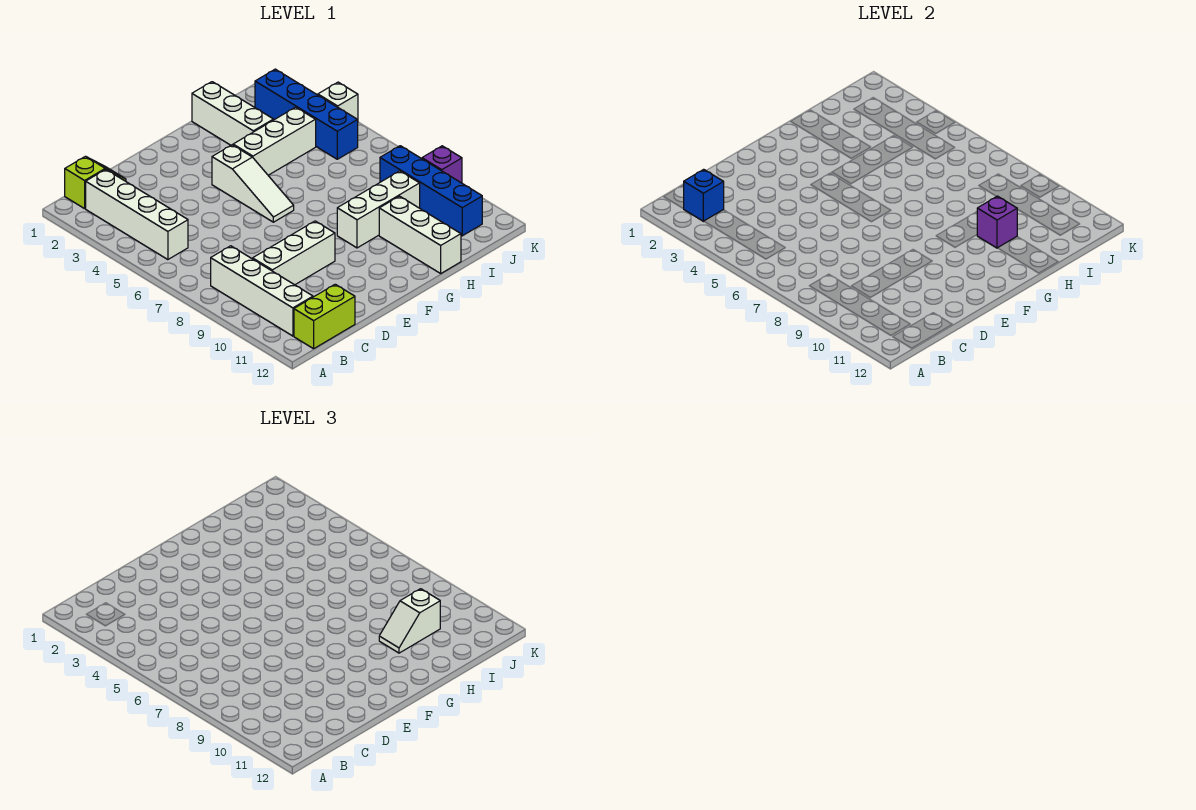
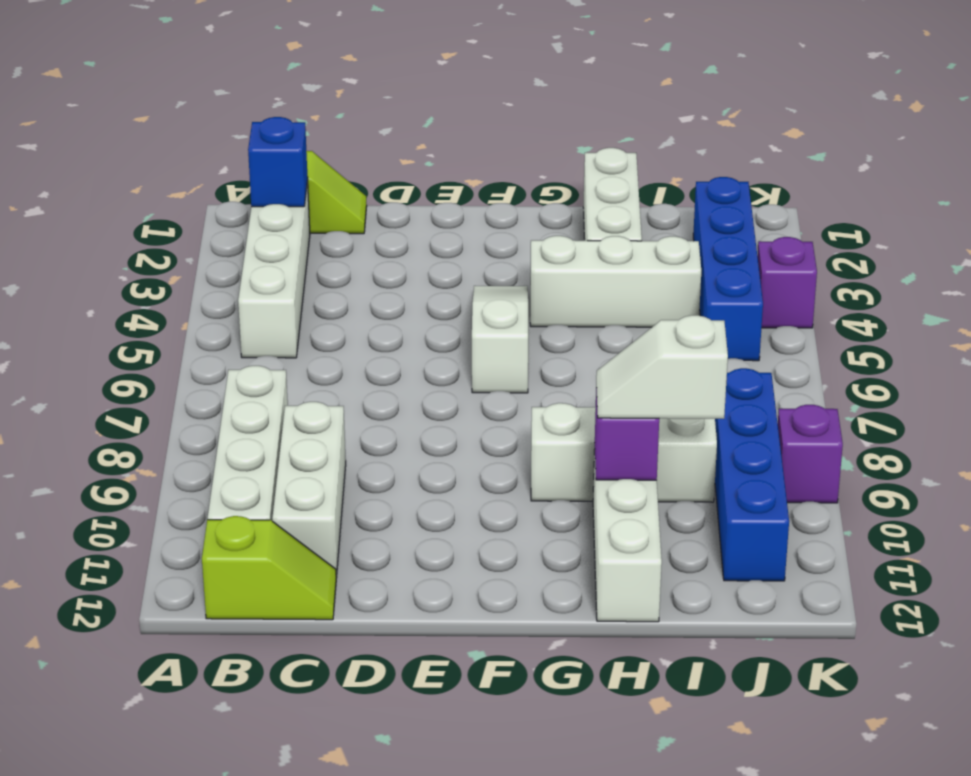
lime 1x2 brick [294,284,355,349] -> lime 1x2 slope [202,516,336,620]
white 1x3 brick [253,221,335,285] -> white 1x3 brick turned to [272,402,346,578]
white 1x3 slope [212,145,294,222] -> white 1x3 slope turned to [472,286,528,393]
white 1x1 brick [318,82,358,120] -> purple 1x1 brick [757,237,817,328]

